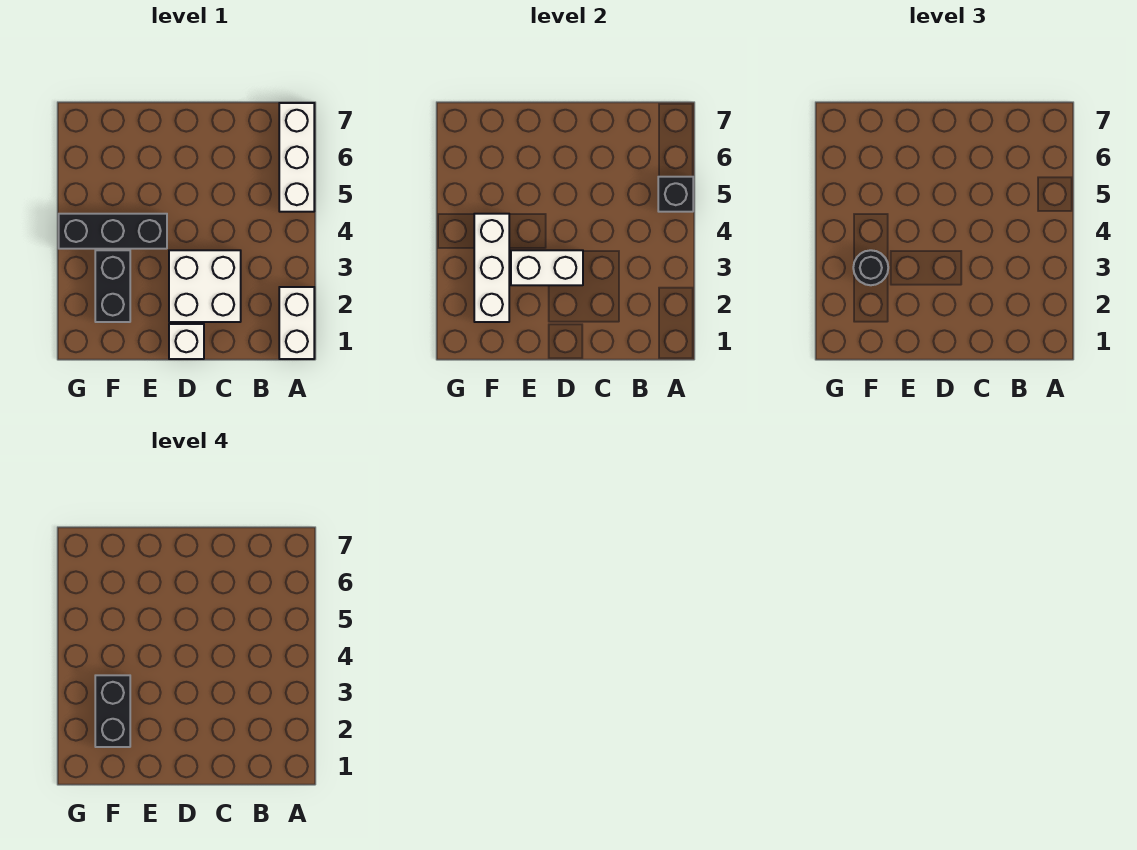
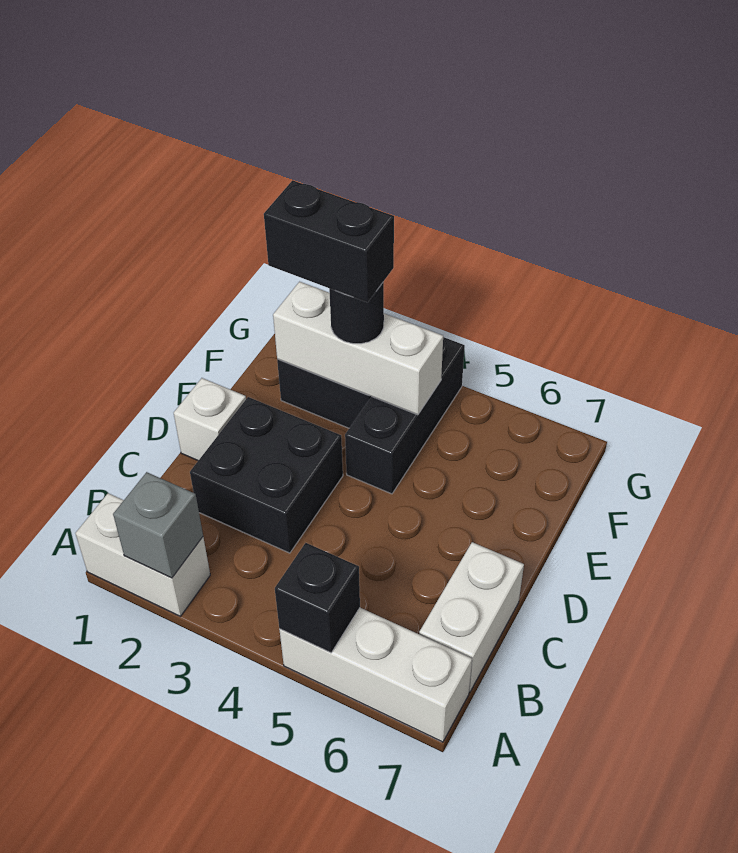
none -> grey 1x1 brick [113,472,203,578]
white 2x2 brick [169,250,241,322] -> black 2x2 brick [190,397,343,553]
white 1x2 brick [511,250,583,285] -> white 1x2 brick moved to [419,542,524,692]

